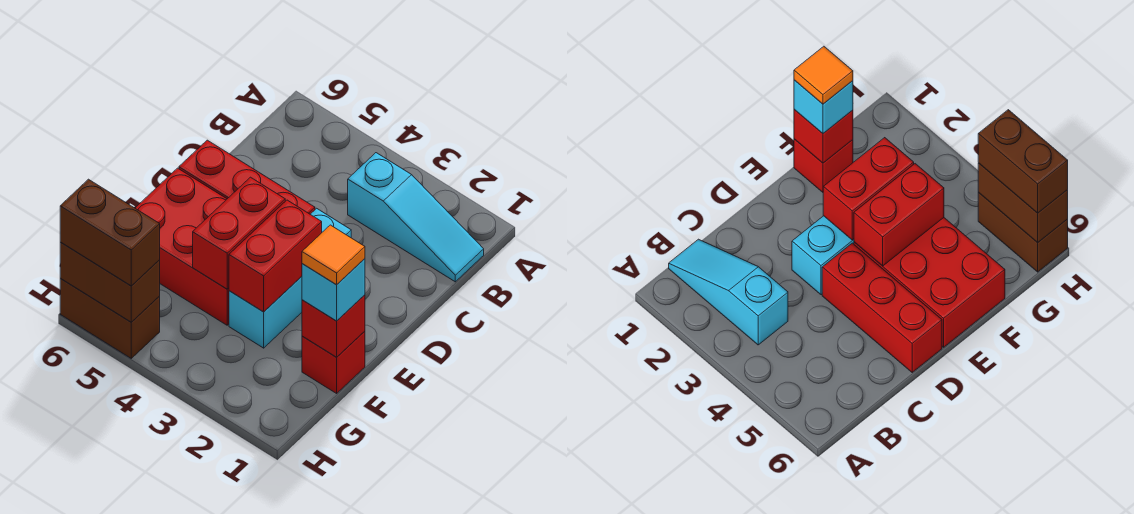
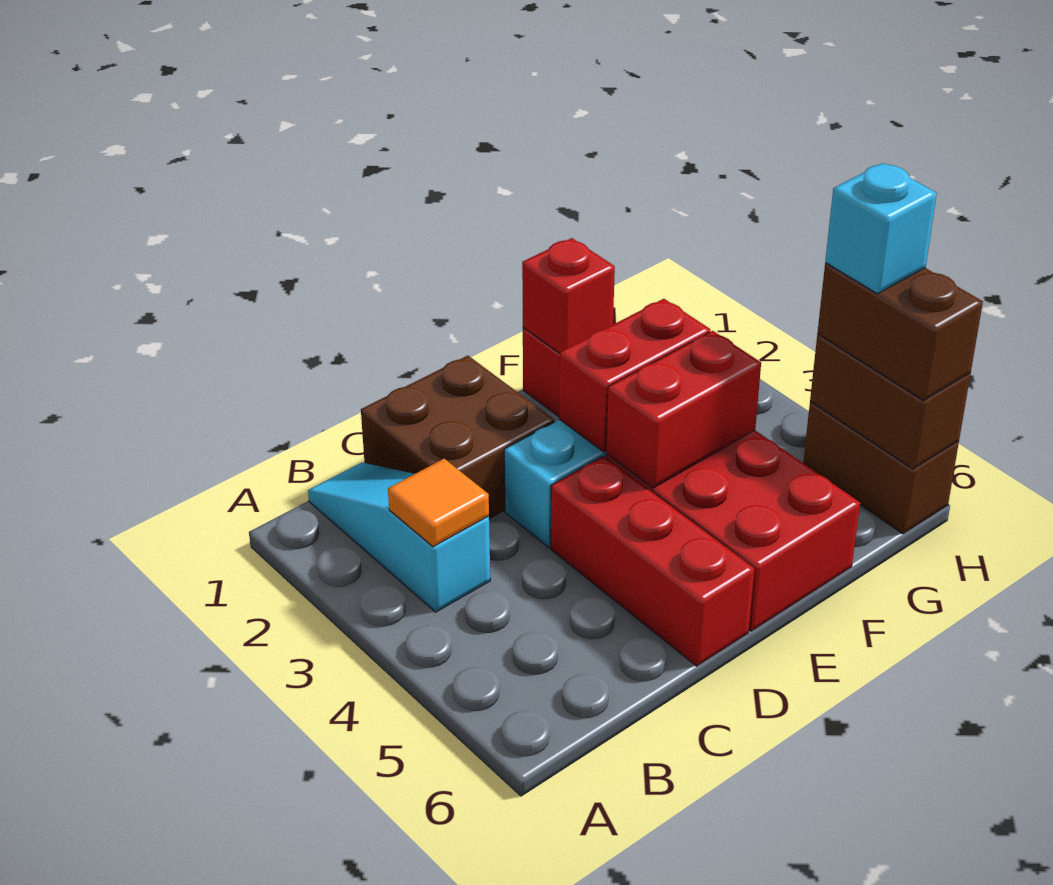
none -> brown 2x2 brick [361,356,554,519]
cyan 1x1 brick [302,259,365,321] -> cyan 1x1 brick moved to [825,163,937,294]
orange 1x1 tile [302,225,365,285] -> orange 1x1 tile moved to [388,459,489,547]

